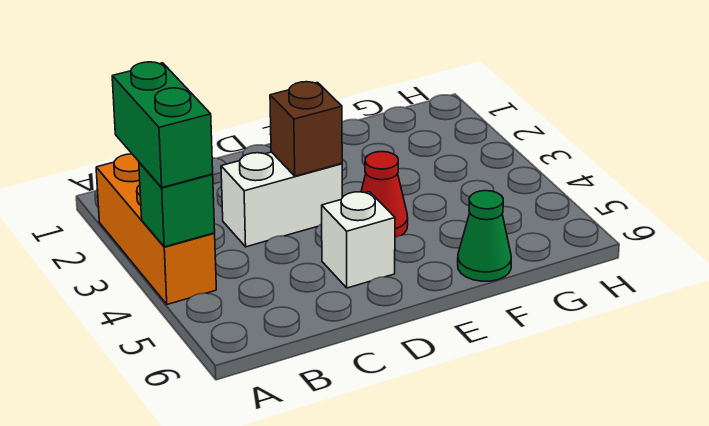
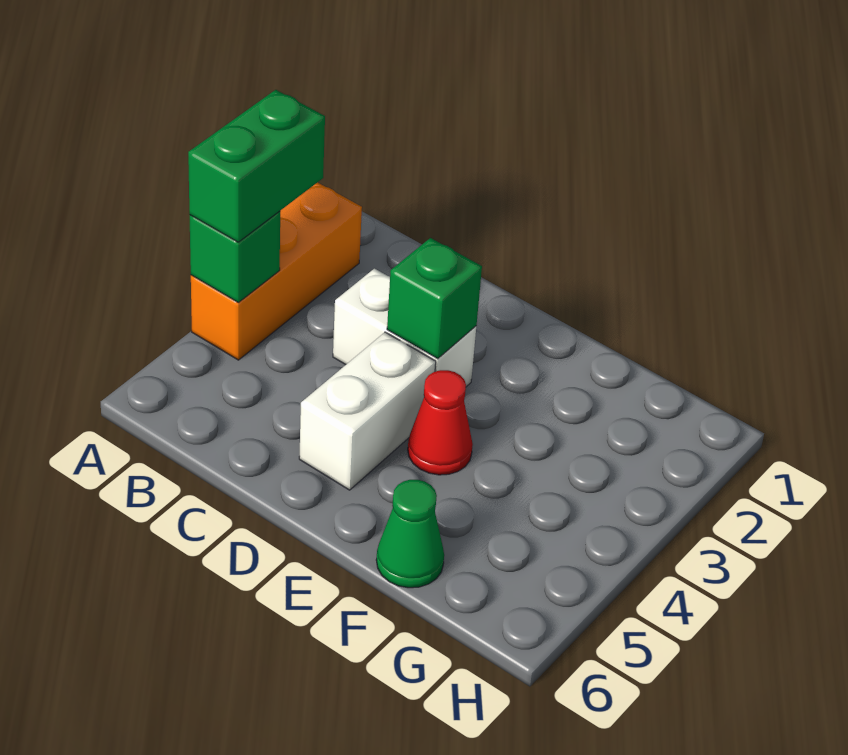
brown 1x1 brick [270,82,342,176] -> green 1x1 brick [387,238,482,359]
white 1x1 brick [322,192,395,288] -> white 1x2 brick [299,332,436,490]

